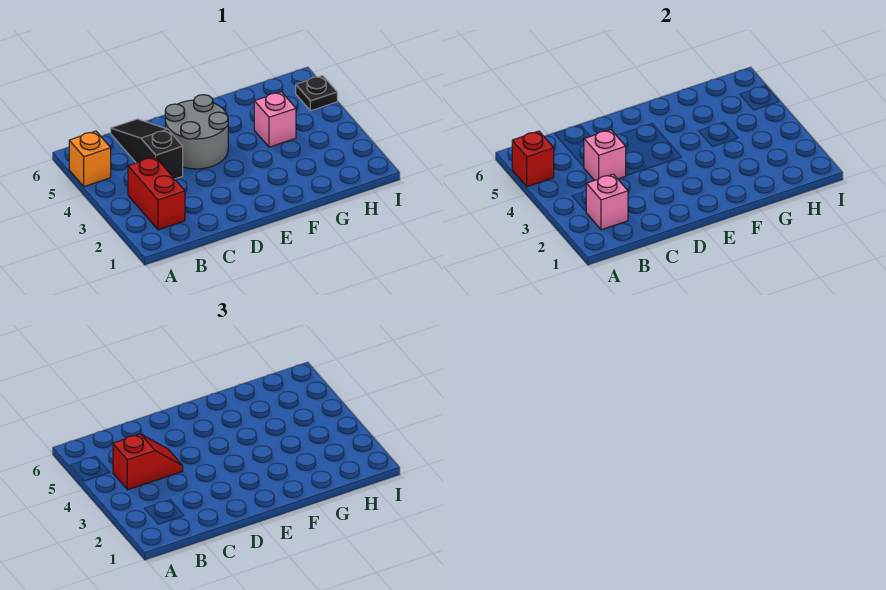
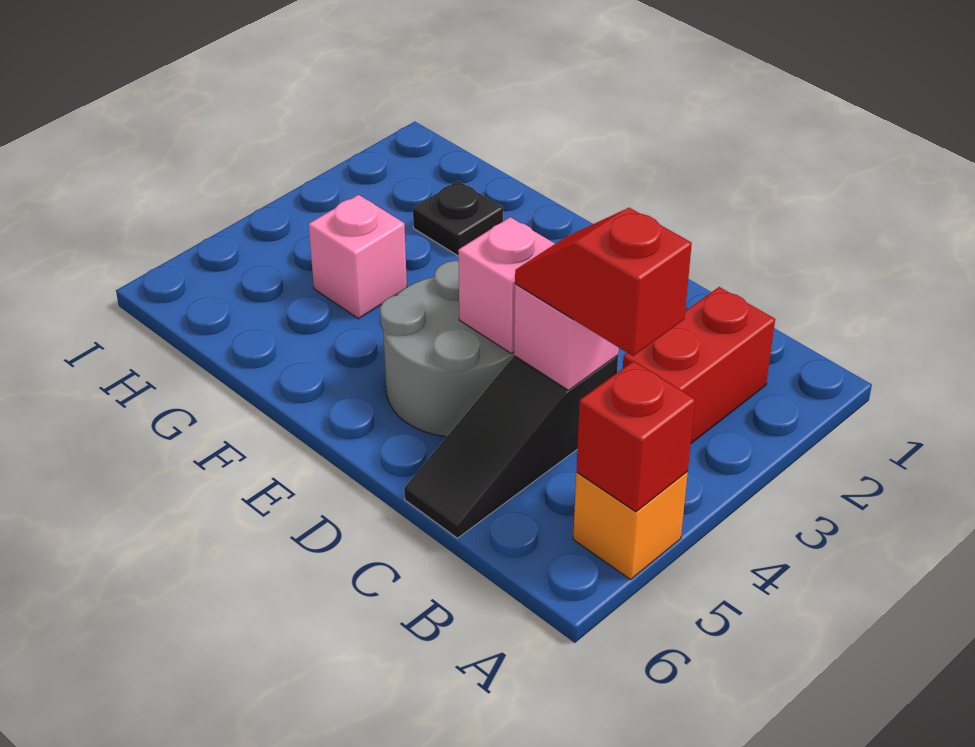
pink 1x1 brick [586,174,628,230] -> pink 1x1 brick moved to [458,217,555,354]
black 1x1 plate [296,75,337,111] -> black 1x1 plate moved to [413,181,503,256]

